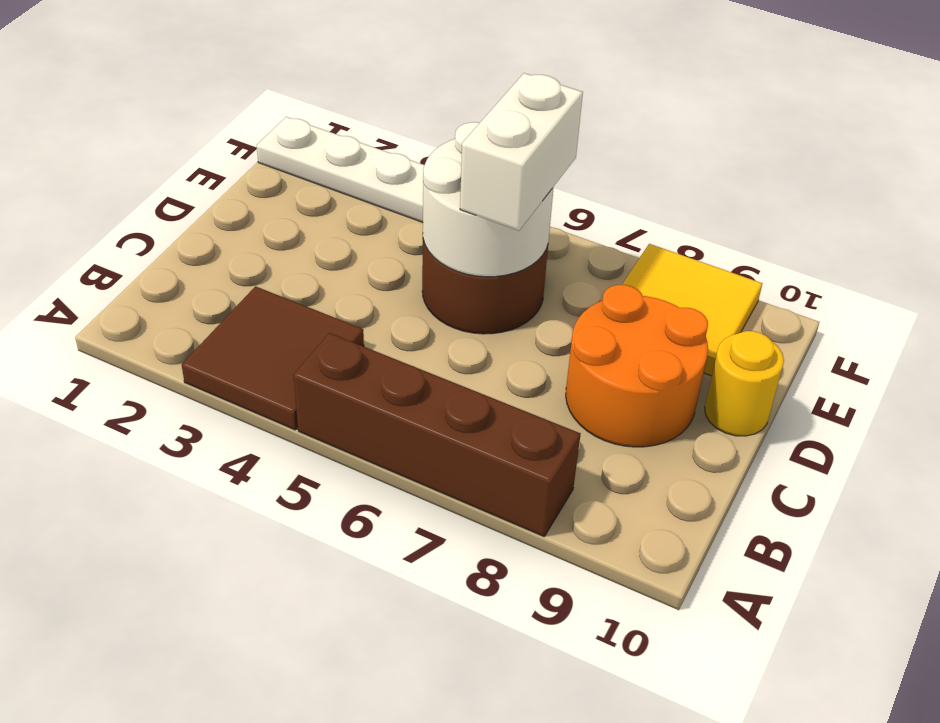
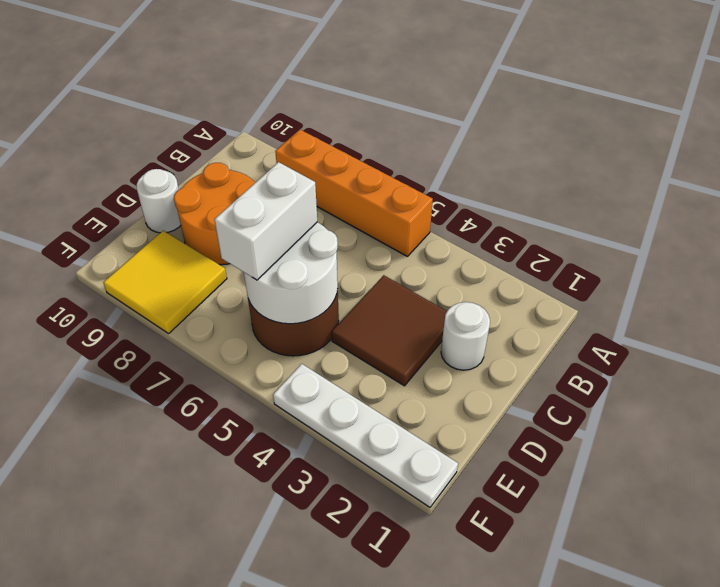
brown 2x2 tile [182,286,364,430] -> brown 2x2 tile moved to [332,275,447,386]
brown 1x4 brick [294,333,581,536] -> orange 1x4 brick [275,130,433,256]
none -> white 1x1 round brick [441,302,490,370]
yellow 1x1 round brick [705,331,784,436] -> white 1x1 round brick [137,169,181,233]

